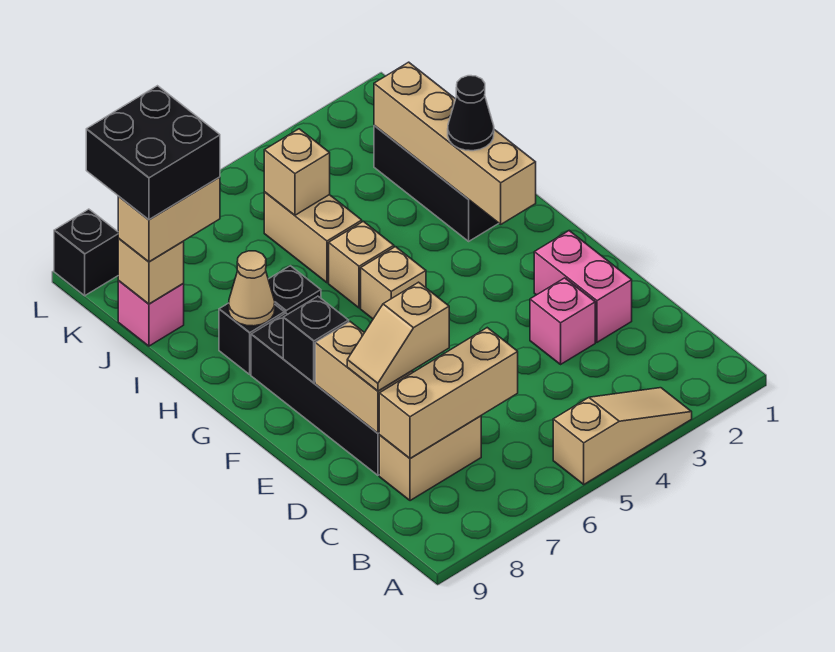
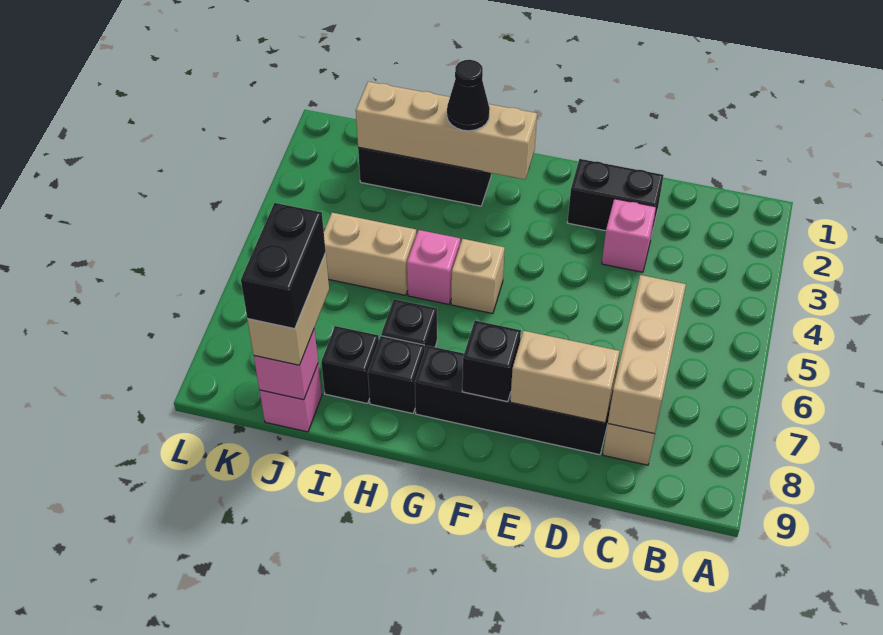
tan 1x3 slope [553,388,692,484] -> none
pink 1x2 brick [534,231,632,342] -> black 1x2 brick [567,159,664,236]
tan 1x2 slope [347,282,449,391] -> none
tan 1x1 brick [329,221,394,308] -> pink 1x1 brick [407,230,460,304]
tan 1x1 cone [229,251,275,326] -> none
tan 1x1 brick [264,129,330,215] -> none
black 2x2 brick [86,86,220,220] -> black 1x2 brick [241,203,326,329]
tan 1x1 brick [118,239,184,304] -> pink 1x1 brick [254,329,318,400]
black 1x1 brick [54,209,119,296] -> black 1x1 brick moved to [321,326,379,404]

